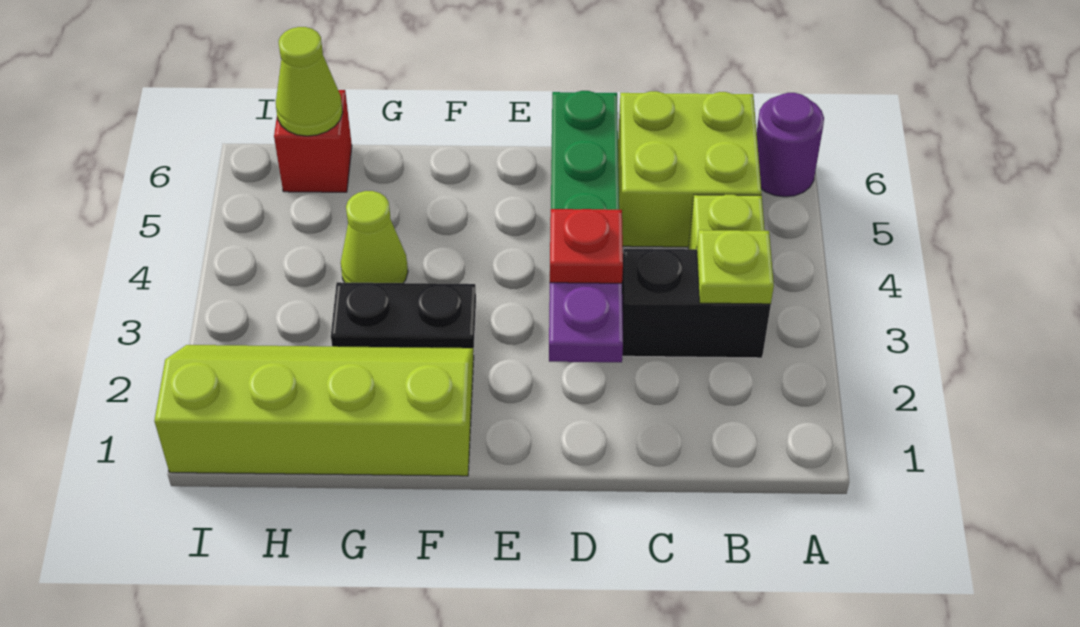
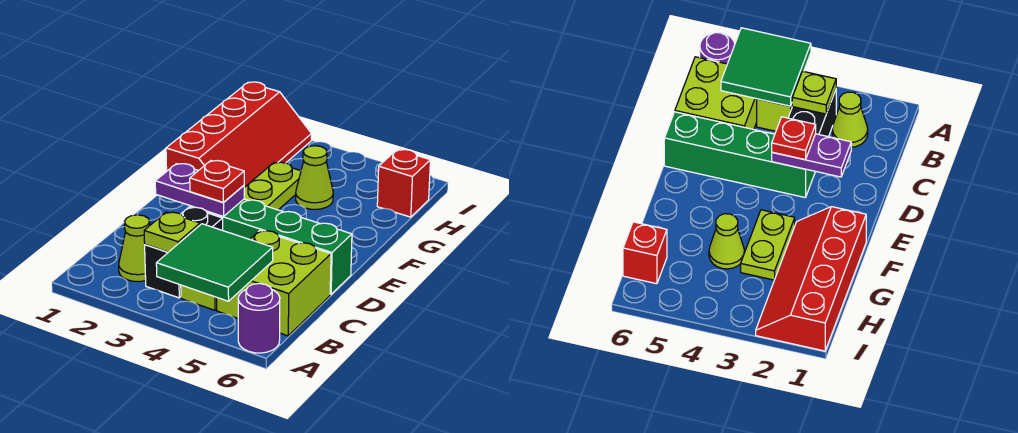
none -> green 2x2 tile [156,224,273,301]
lime 2x4 slope [154,345,474,476] -> red 2x4 slope [166,82,312,188]
black 1x2 plate [331,282,476,354] -> lime 1x2 plate [244,162,301,210]
lime 1x1 cone [276,27,343,136] -> lime 1x1 cone moved to [119,215,150,282]

